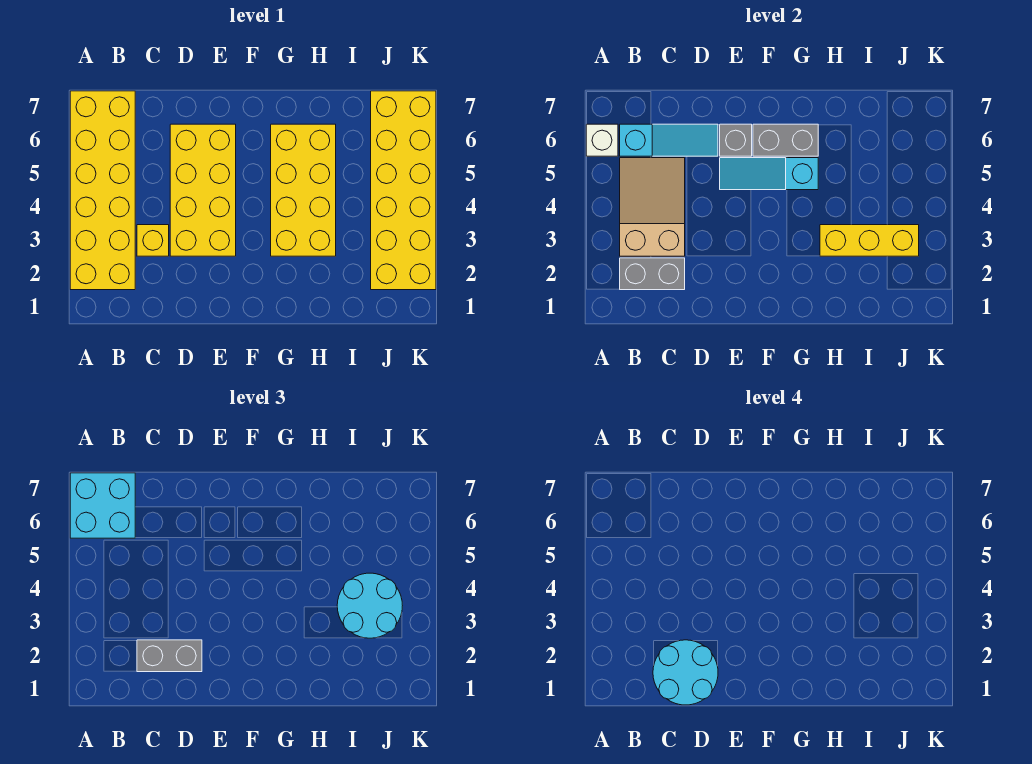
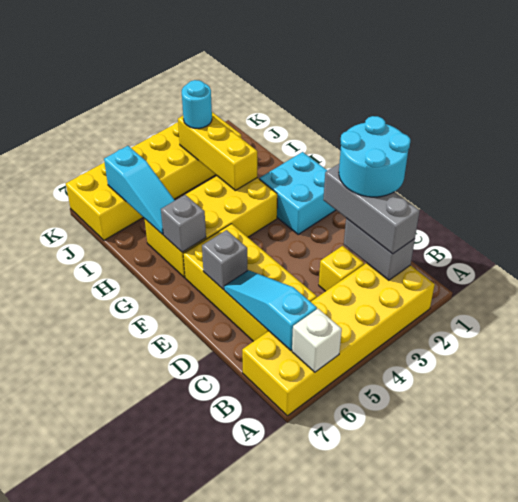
cyan 2x2 brick [70,473,135,538] -> cyan 2x2 brick moved to [259,152,335,234]
tan 2x3 slope [620,158,685,256] -> none
grey 1x2 brick [137,640,202,672] -> grey 1x3 brick [323,163,420,254]
yellow 2x4 brick [170,124,236,256] -> yellow 2x4 brick turned to [183,224,317,341]
cyan 1x3 slope [720,158,818,190] -> cyan 1x3 slope moved to [104,146,175,234]
grey 1x2 brick [753,124,818,156] -> grey 1x1 brick [161,195,206,252]
cyan 2x2 round brick [337,573,402,638] -> cyan 1x1 round brick [182,80,212,128]

